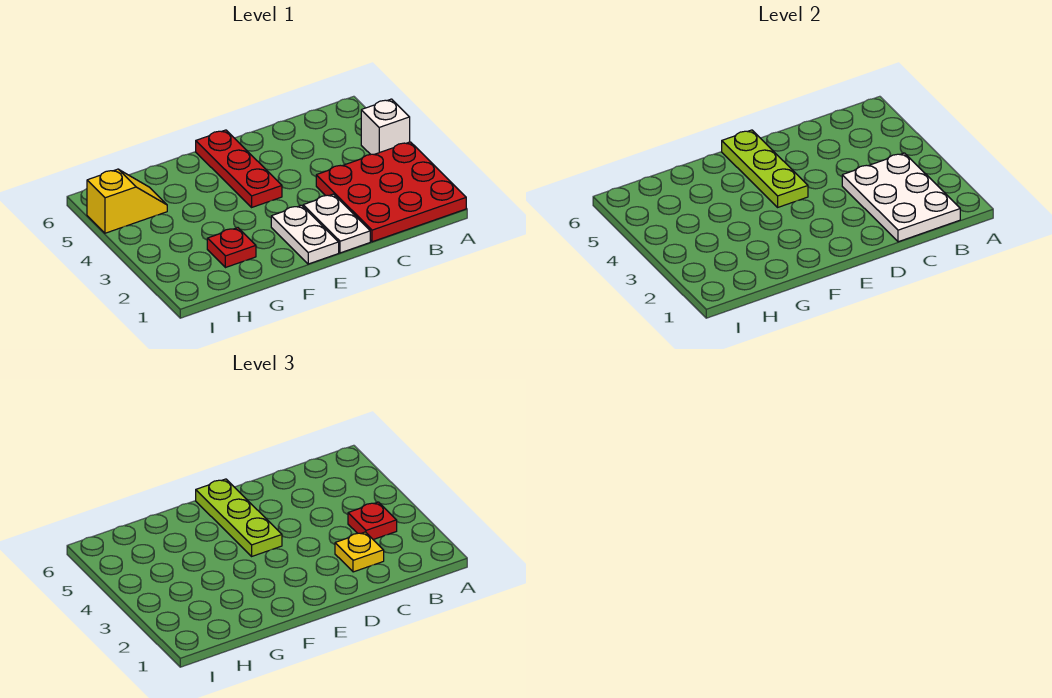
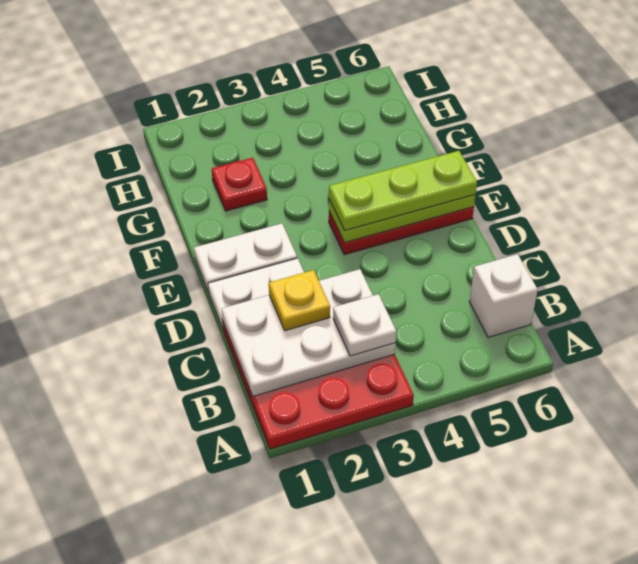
white 1x1 brick [361,99,410,154] -> white 1x1 brick moved to [470,254,538,337]
red 1x1 plate [348,502,397,540] -> white 1x1 plate [333,294,396,356]
yellow 1x2 slope [87,169,167,233] -> none

